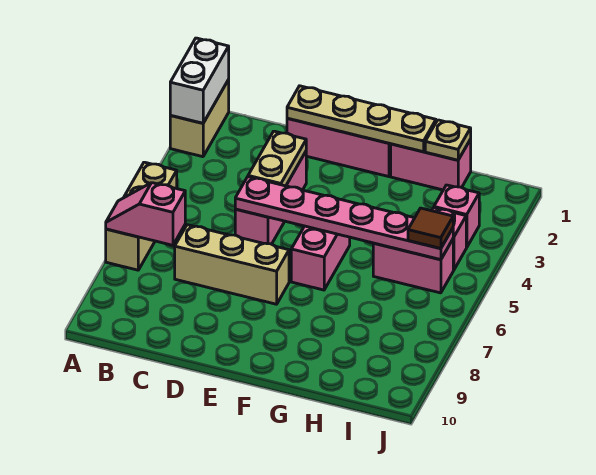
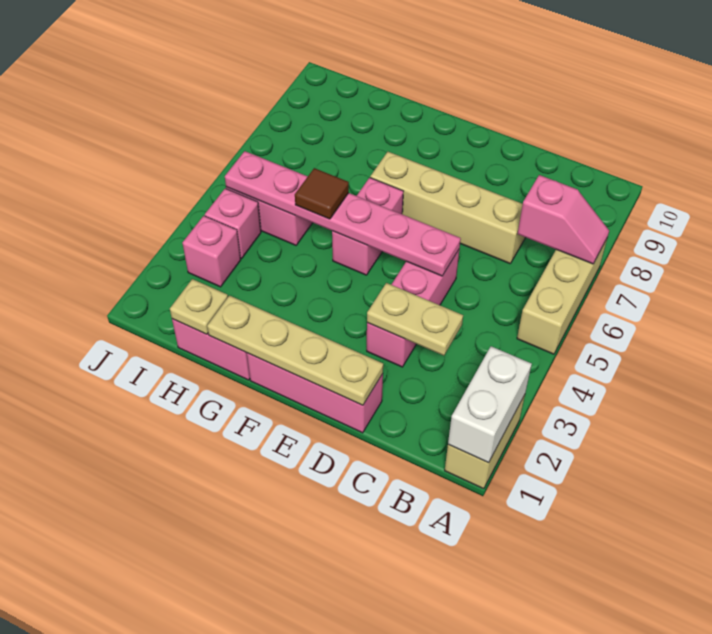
tan 1x3 brick [175,225,289,304] -> tan 1x4 brick [370,152,526,264]
tan 1x2 plate [248,131,306,186] -> tan 1x2 plate turned to [367,283,463,356]
brown 1x1 tile [408,208,453,249] -> brown 1x1 tile moved to [295,168,349,219]

